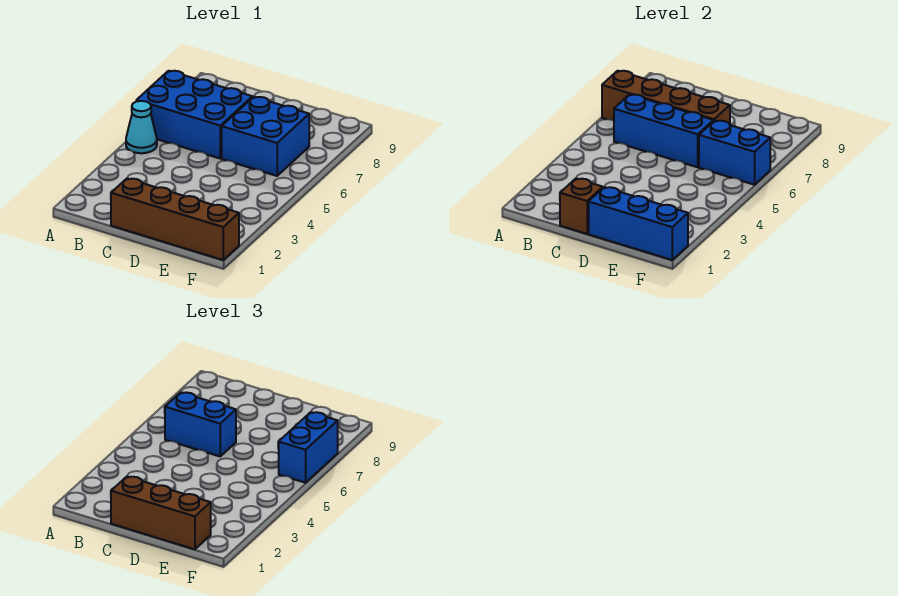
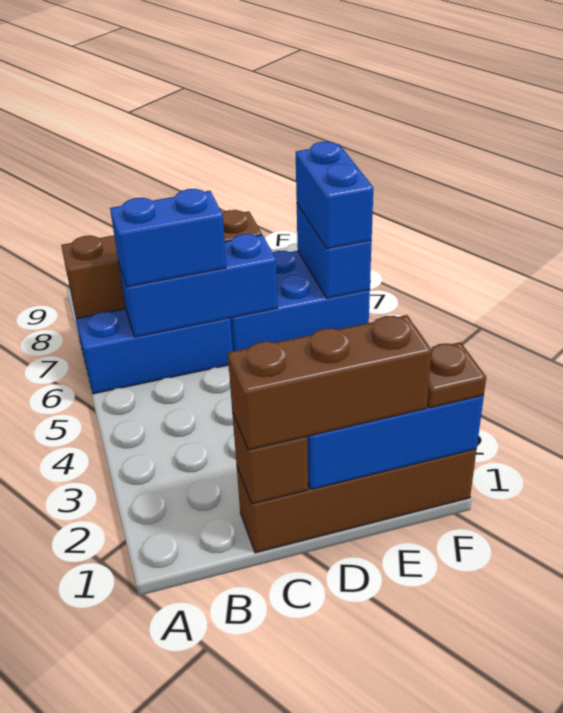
cyan 1x1 cone [126,101,157,153] -> none
blue 2x2 brick [222,97,309,176] -> blue 2x3 brick [230,251,370,351]
blue 1x2 brick [699,121,770,185] -> blue 1x2 brick turned to [297,204,372,298]
none -> brown 1x1 plate [427,342,486,408]

